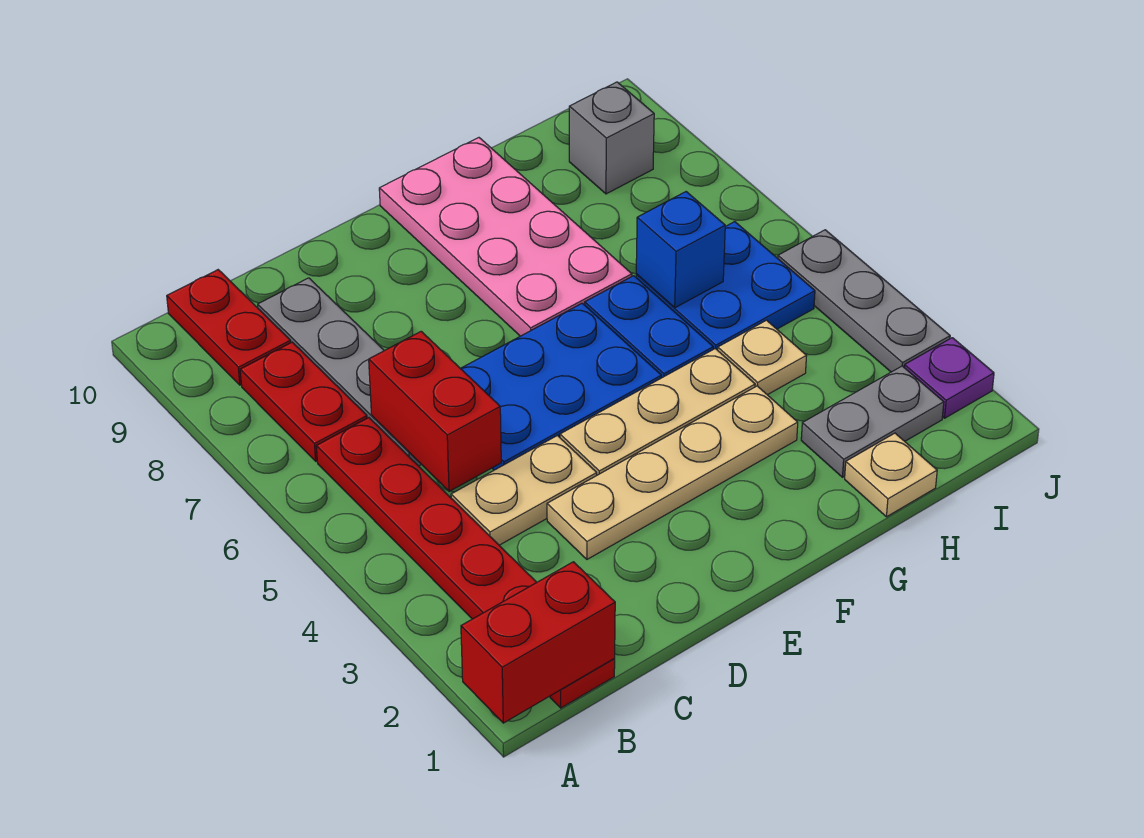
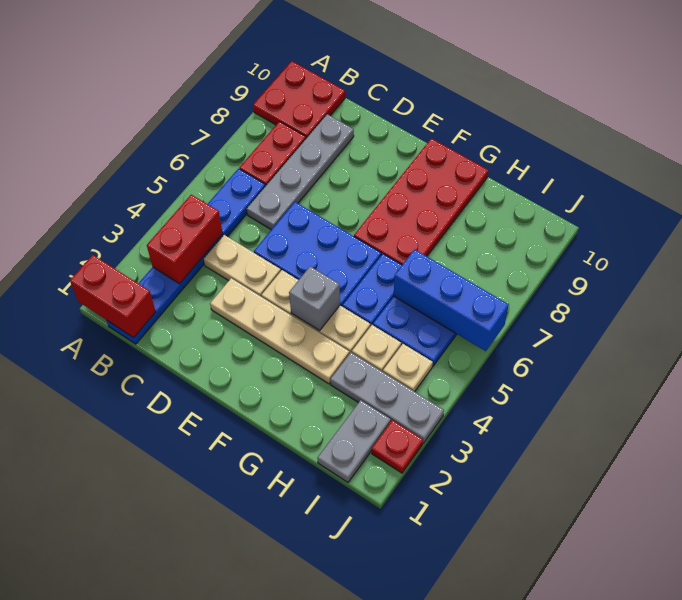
red 1x6 plate [316,418,615,708] -> blue 1x6 plate [107,169,265,344]
red 1x2 plate [167,270,291,385] -> red 2x2 plate [253,61,345,138]
red 1x2 brick [369,331,501,491] -> red 1x2 brick moved to [147,195,223,284]
pink 2x4 plate [379,138,632,336] -> red 2x4 plate [354,138,488,265]
tan 1x1 plate [845,433,937,517] -> tan 1x1 plate moved to [383,344,433,392]
grey 1x2 plate [801,366,944,477] -> grey 1x2 plate turned to [318,400,391,482]
blue 1x1 brick [636,192,725,308] -> blue 1x3 brick [394,249,509,351]
grey 1x1 brick [569,82,654,194] -> grey 1x1 brick moved to [289,266,340,331]
purple 1x1 plate [904,338,994,418] -> red 1x1 plate [372,420,423,473]
grey 1x3 plate [778,230,950,372] -> grey 1x3 plate turned to [330,353,444,443]

